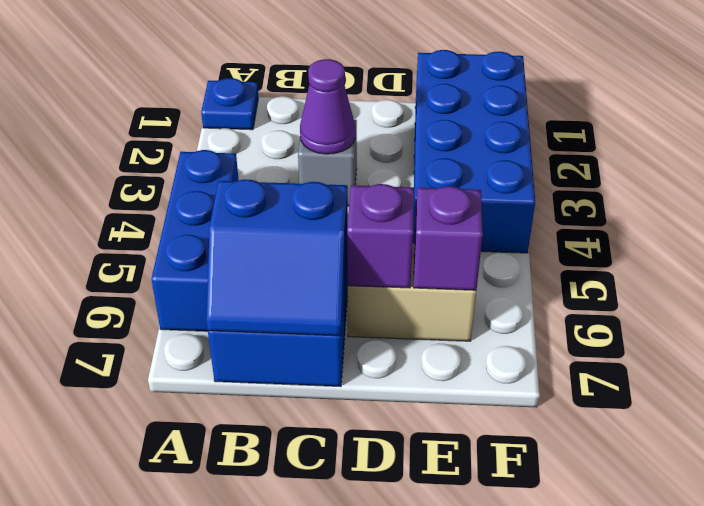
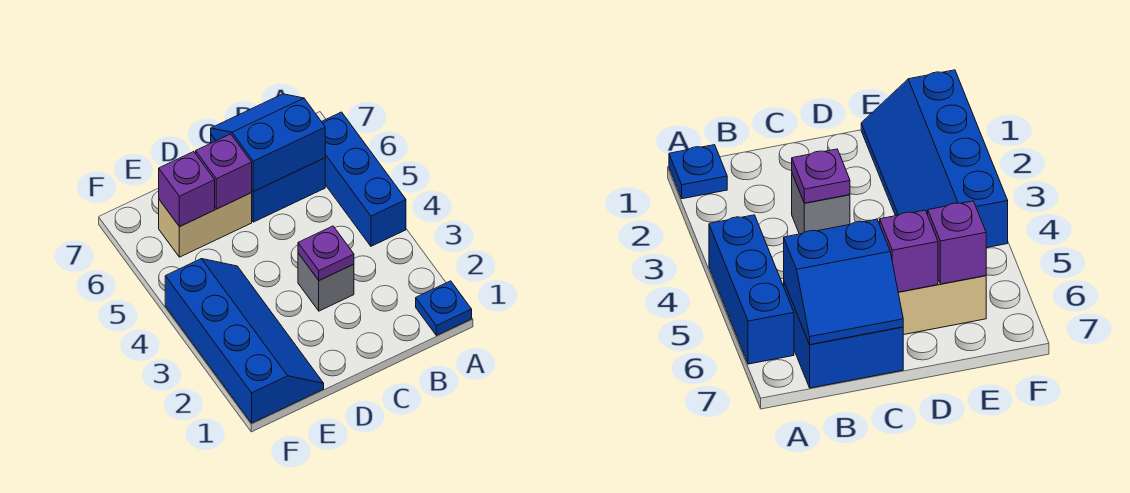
purple 1x1 cone [300,59,355,154] -> purple 1x1 plate [298,226,354,281]
blue 2x4 brick [413,50,535,253] -> blue 2x4 slope [165,259,324,423]

